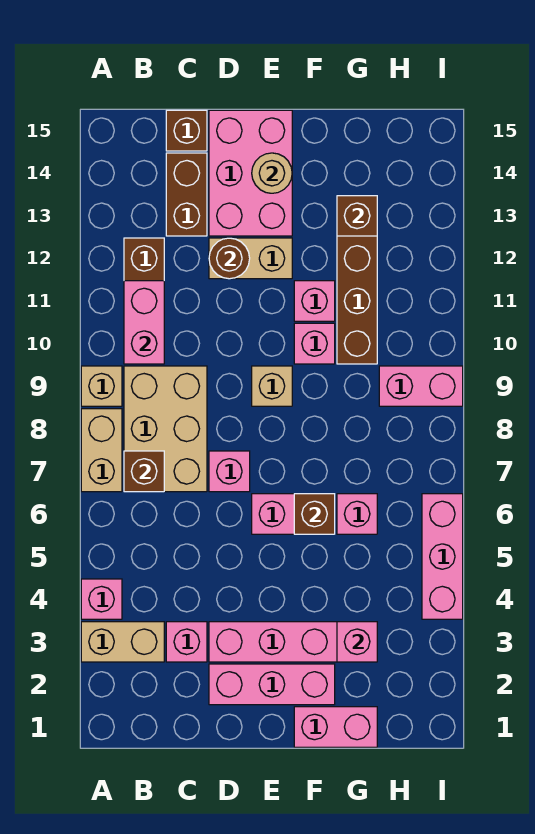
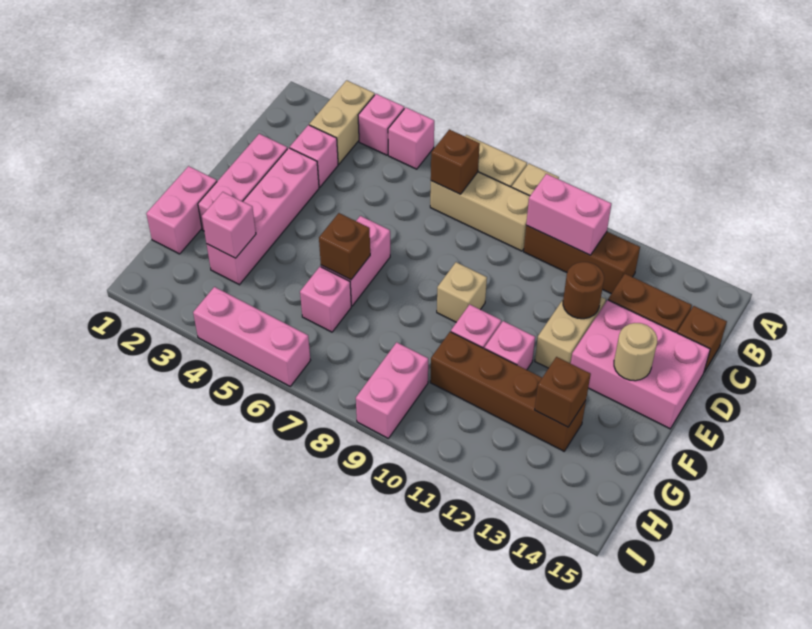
tan 2x3 brick [124,366,207,492] -> tan 1x3 brick [430,172,530,251]
pink 1x1 brick [209,451,250,492] -> pink 1x1 brick moved to [388,107,434,169]

